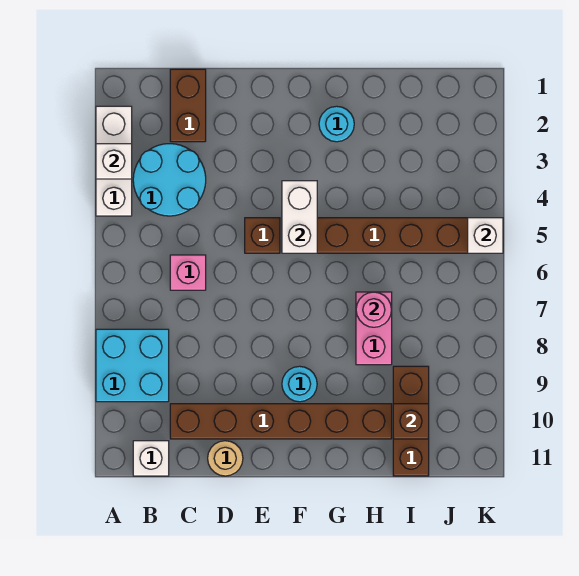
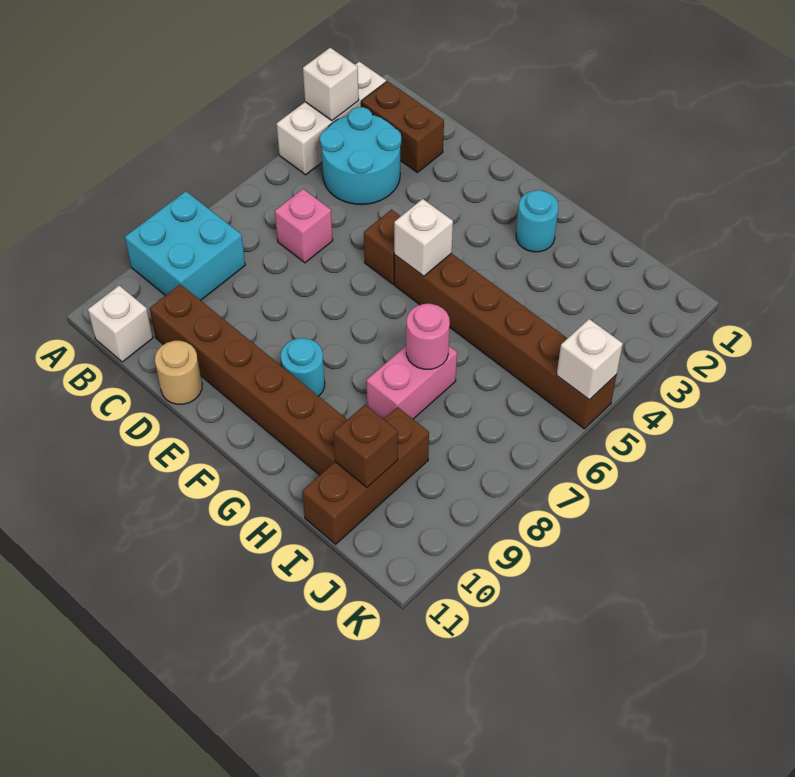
brown 1x2 brick [170,69,206,142] -> brown 1x2 brick turned to [361,81,444,173]
white 1x2 brick [282,181,317,253] -> white 1x1 brick [394,199,453,276]

